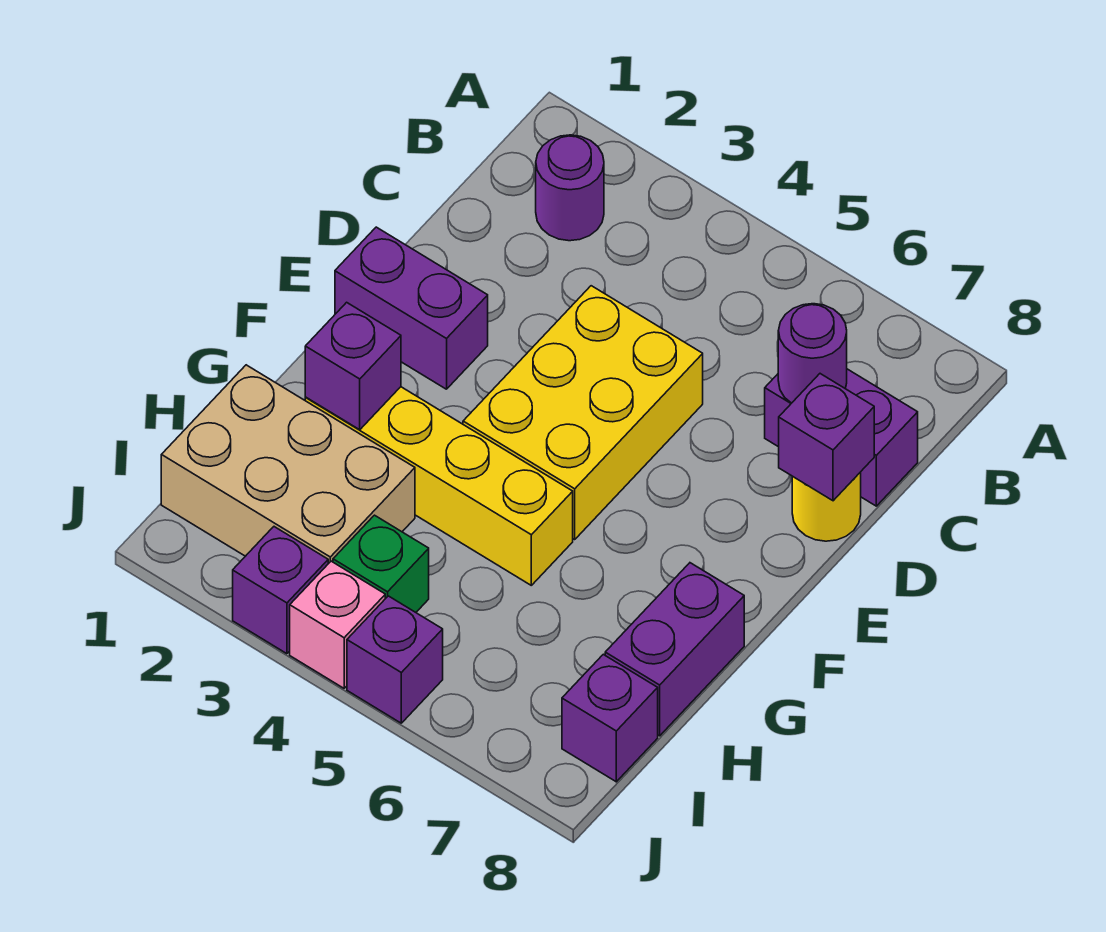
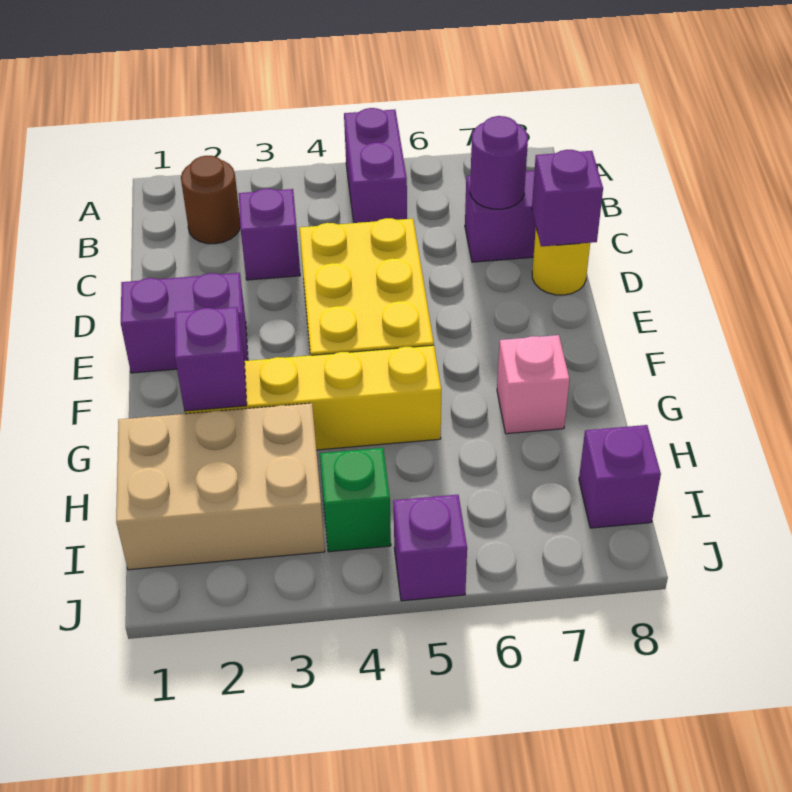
purple 1x1 round brick [536,135,604,241] -> brown 1x1 round brick [181,156,240,244]
purple 1x2 brick [605,563,744,736] -> purple 1x2 brick moved to [344,108,407,223]
purple 1x1 brick [233,527,328,654] -> purple 1x1 brick moved to [239,188,300,280]
pink 1x1 brick [290,561,385,688] -> pink 1x1 brick moved to [497,335,570,434]

